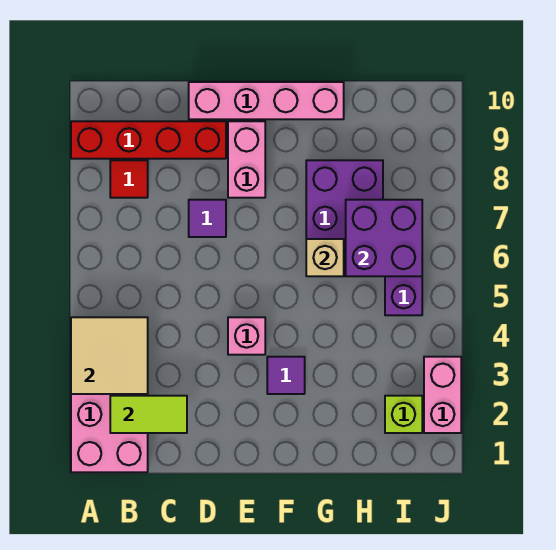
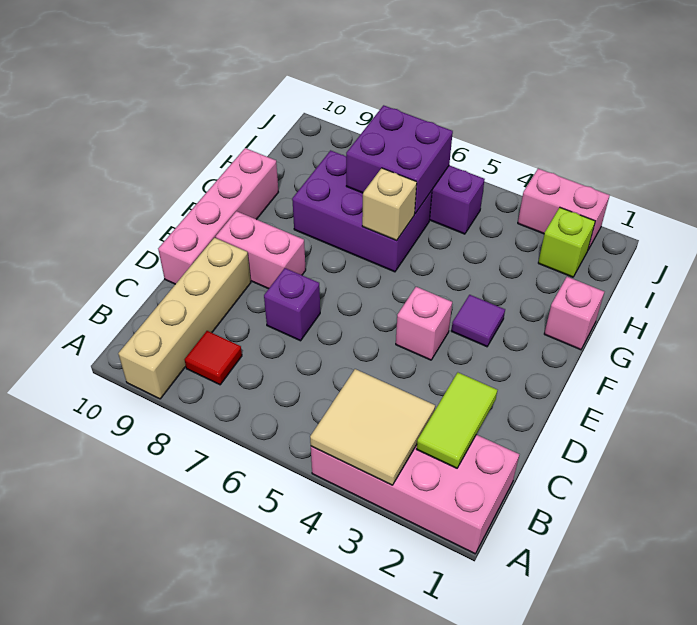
red 1x4 brick [71,121,226,159] -> tan 1x4 brick [118,238,251,399]
purple 1x1 tile [189,200,226,237] -> purple 1x1 brick [264,268,320,341]
none -> pink 1x1 brick [544,277,604,350]

